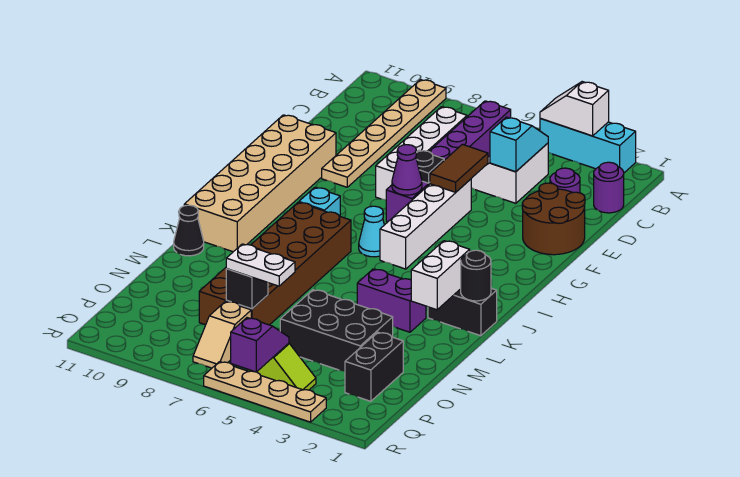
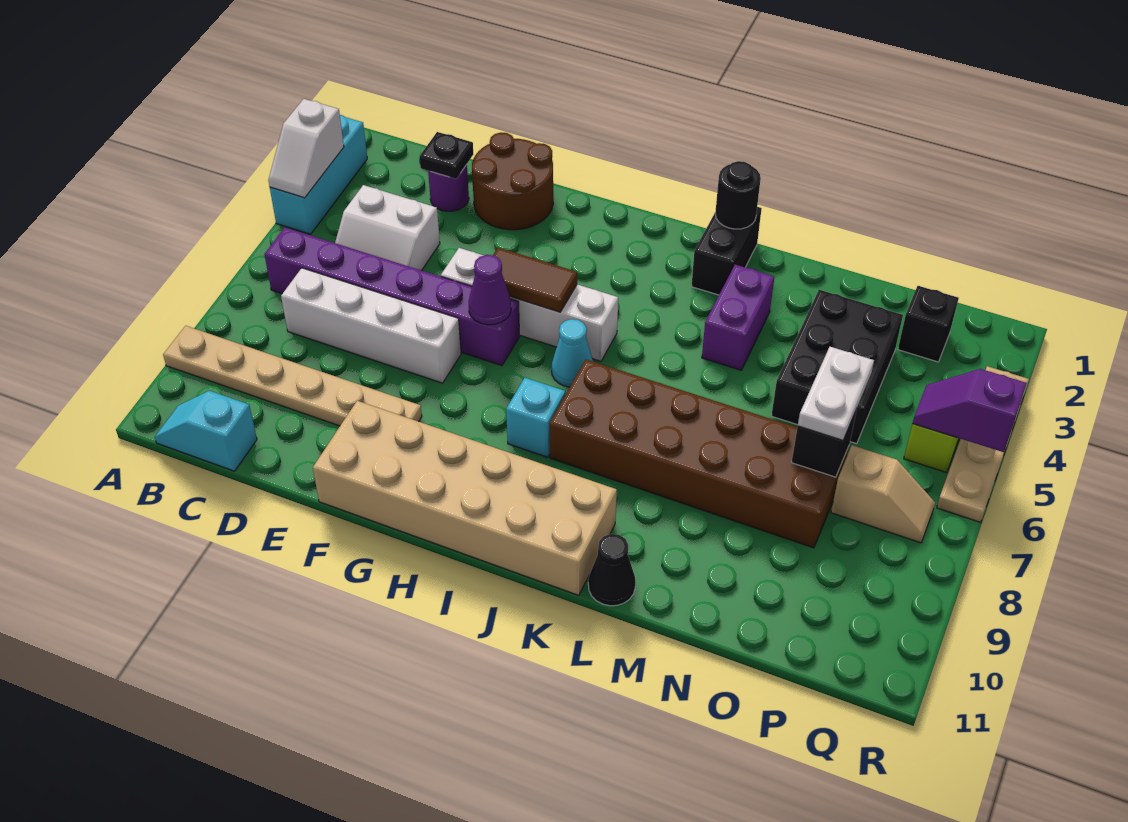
purple 1x1 round brick [594,162,624,213] -> none
cyan 1x2 slope [490,117,548,172] -> cyan 1x2 slope moved to [155,391,257,471]
brown 1x2 tile [430,144,488,192] -> brown 1x2 tile moved to [493,248,577,312]
black 1x1 plate [416,150,444,183] -> black 1x1 plate moved to [420,132,473,179]
white 1x2 brick [411,241,470,310] -> none
black 1x2 brick [345,332,403,401] -> black 1x1 brick [898,286,959,362]

